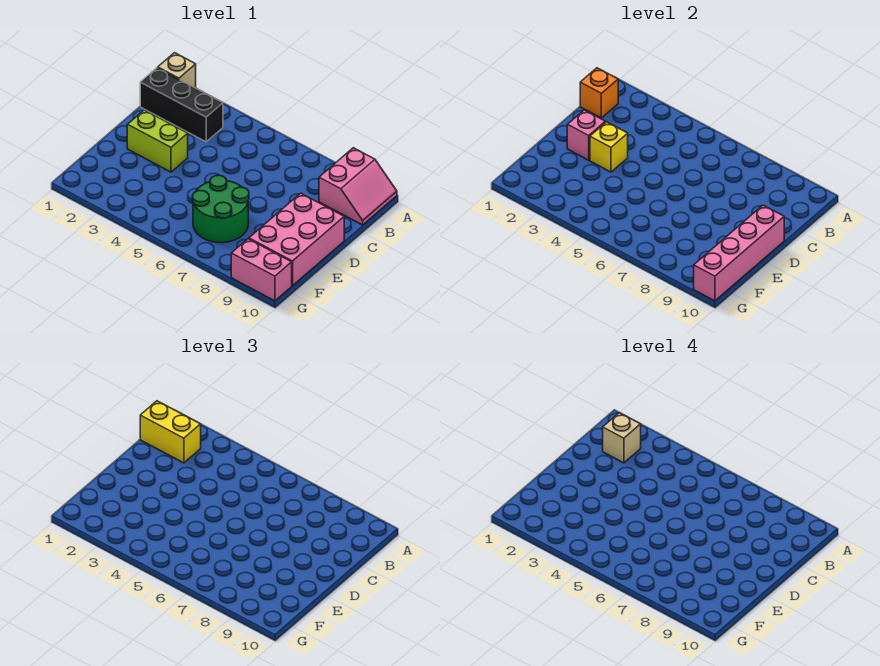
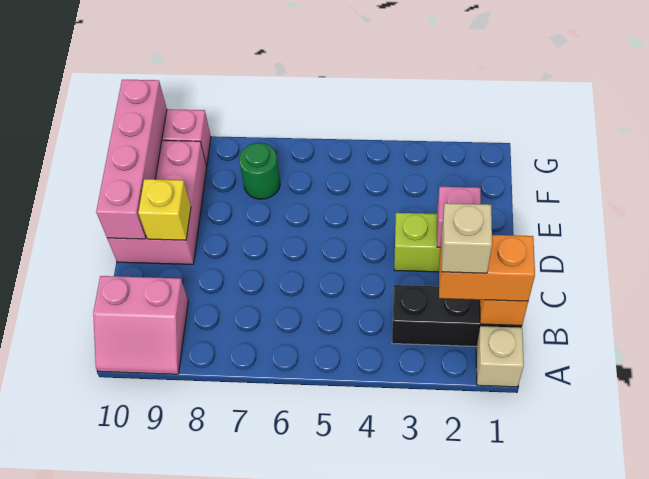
pink 2x2 slope [319,148,397,225] -> pink 2x2 slope turned to [93,276,188,374]
yellow 1x2 brick [140,401,201,463] -> orange 1x2 brick [439,235,535,301]
yellow 1x1 brick [590,122,628,172] -> yellow 1x1 brick moved to [138,179,191,240]
green 2x2 round brick [192,175,249,243] -> green 1x1 round brick [239,143,280,199]

